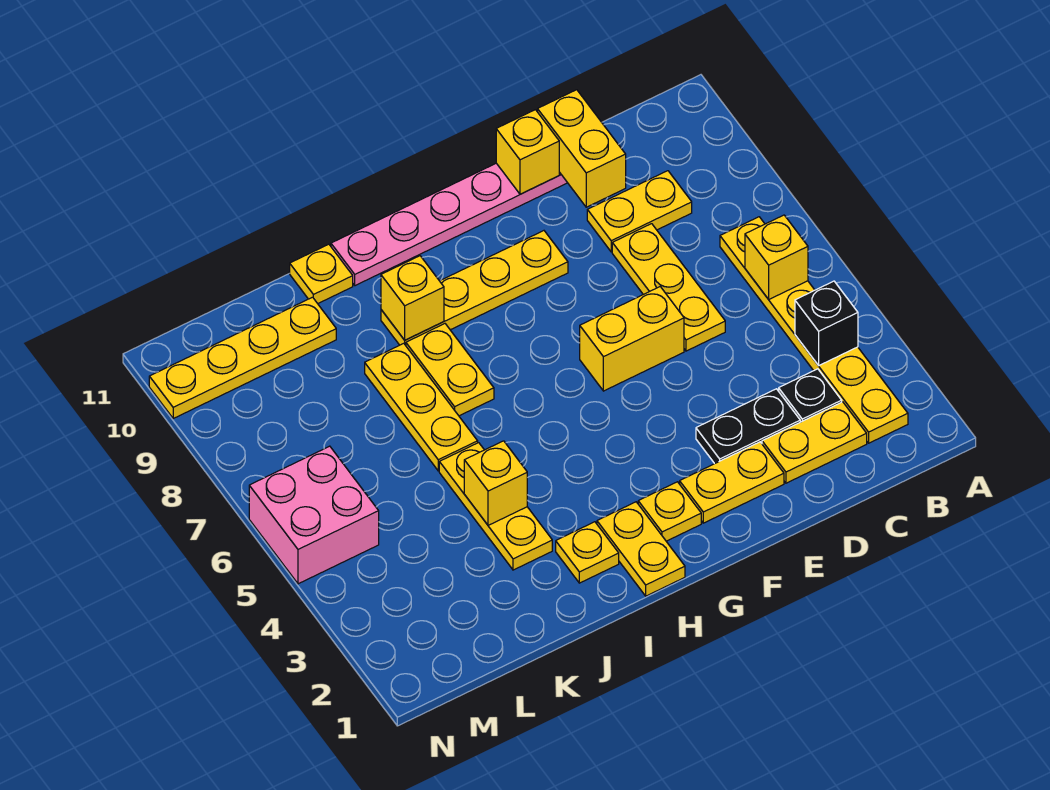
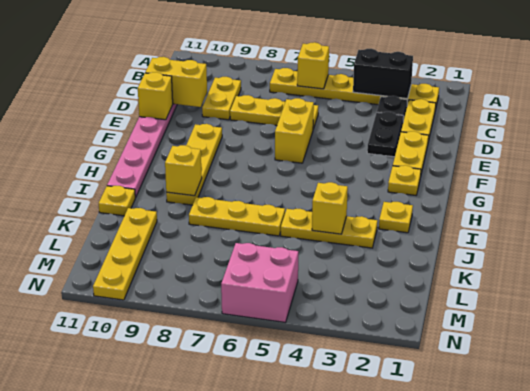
black 1x1 brick [795,281,858,366] -> black 1x2 brick [353,49,413,99]
yellow 1x2 plate [597,502,685,596] -> none
yellow 1x2 plate [406,324,494,416] -> none

